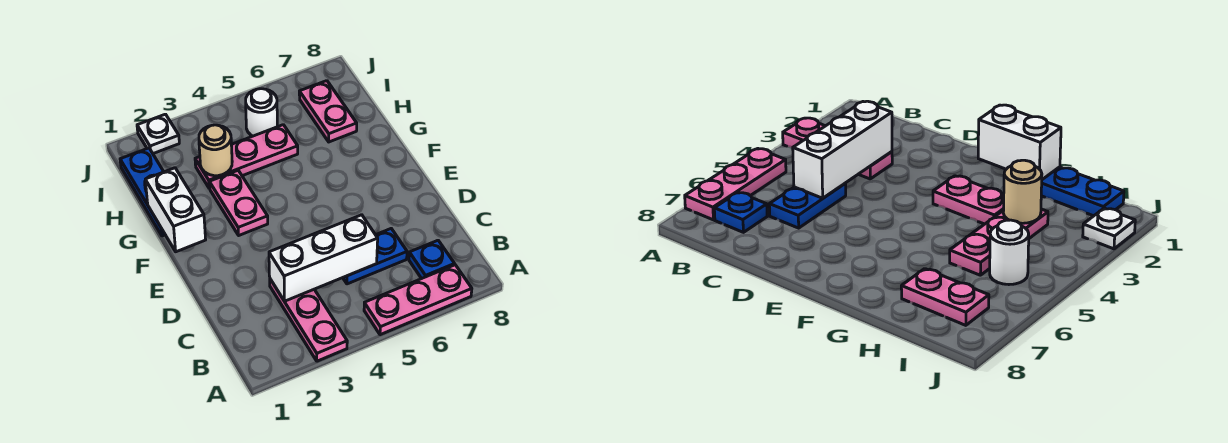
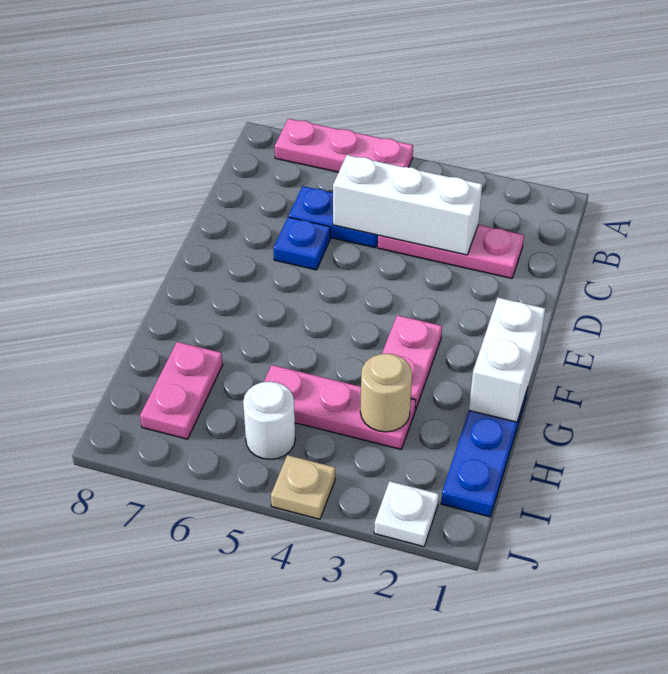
pink 1x3 plate [270,279,347,361] -> pink 1x3 plate turned to [378,225,524,278]
blue 1x1 plate [409,240,454,279] -> blue 1x1 plate moved to [274,217,330,270]
none -> tan 1x1 plate [271,455,335,519]

